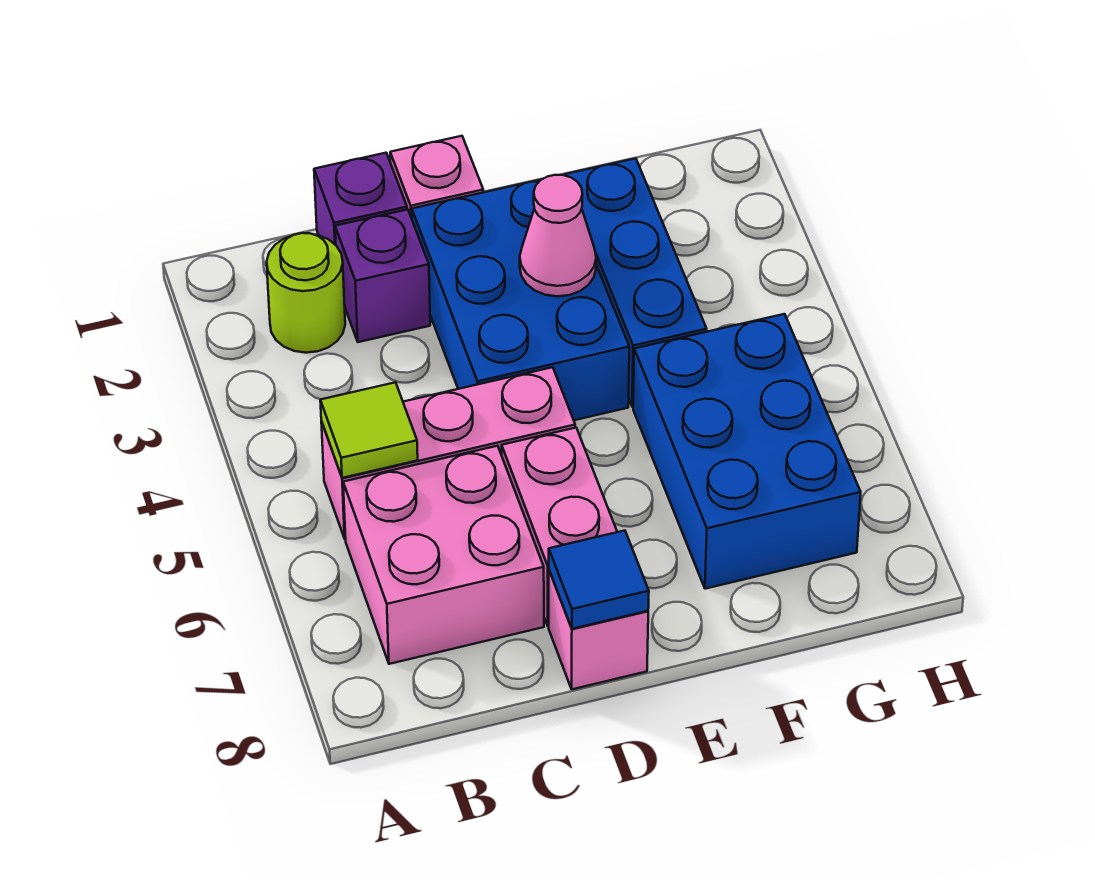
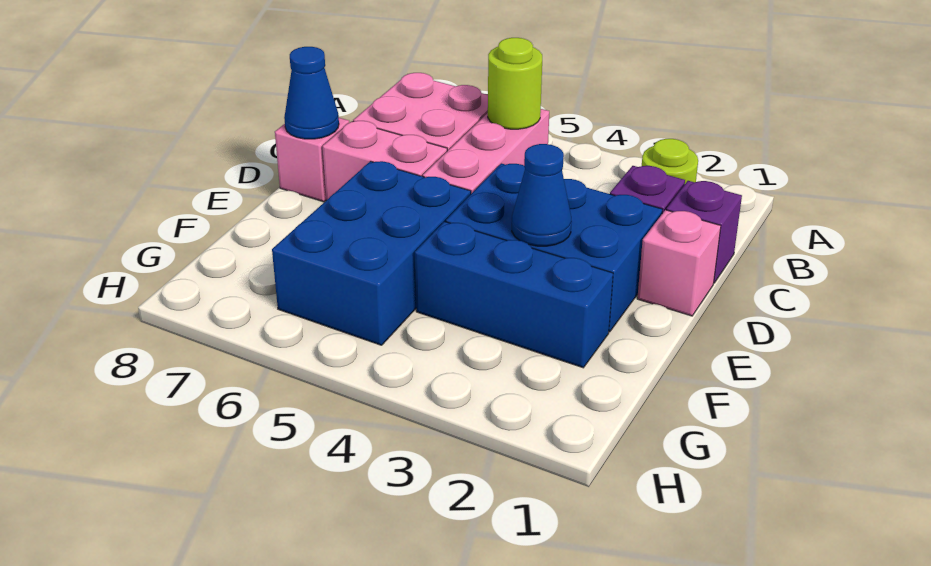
lime 1x1 tile [320,382,418,478] -> lime 1x1 round brick [488,38,542,129]
blue 1x1 tile [549,531,649,629] -> blue 1x1 cone [284,47,339,139]
pink 1x1 cone [520,175,596,296] -> blue 1x1 cone [512,144,572,246]
blue 2x3 brick [633,314,861,589] -> blue 2x3 brick turned to [272,161,471,345]

